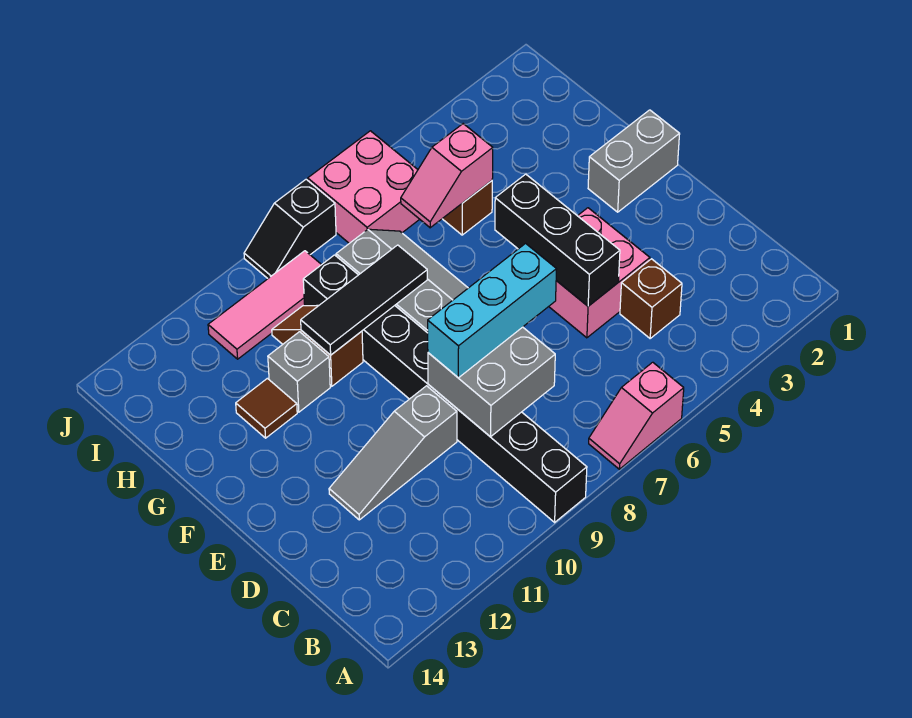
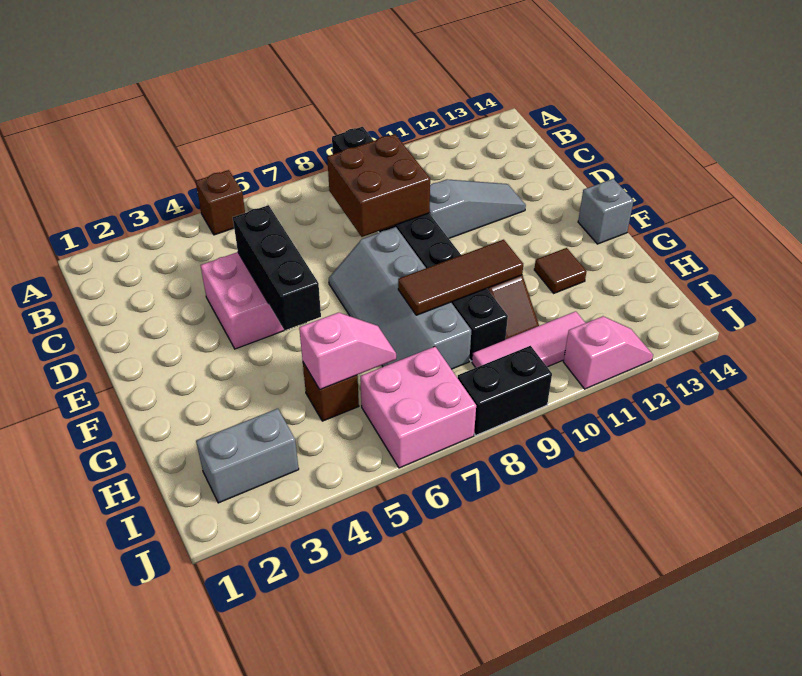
pink 1x2 slope [589,362,684,469] -> pink 1x2 slope moved to [563,316,653,389]
brown 1x1 brick [620,259,682,338] -> brown 1x1 brick moved to [196,170,245,235]
grey 2x2 brick [428,327,555,437] -> brown 2x2 brick [327,134,430,237]
cyan 1x3 brick [428,244,557,378] -> none
grey 1x2 brick [588,110,680,212] -> grey 1x2 brick moved to [196,409,299,503]
black 1x3 tile [301,245,427,355] -> brown 1x3 tile [398,240,523,315]
grey 1x1 brick [268,332,330,412] -> grey 1x1 brick moved to [578,179,634,244]
black 1x2 slope [244,179,336,278] -> black 1x2 brick [458,346,552,435]

